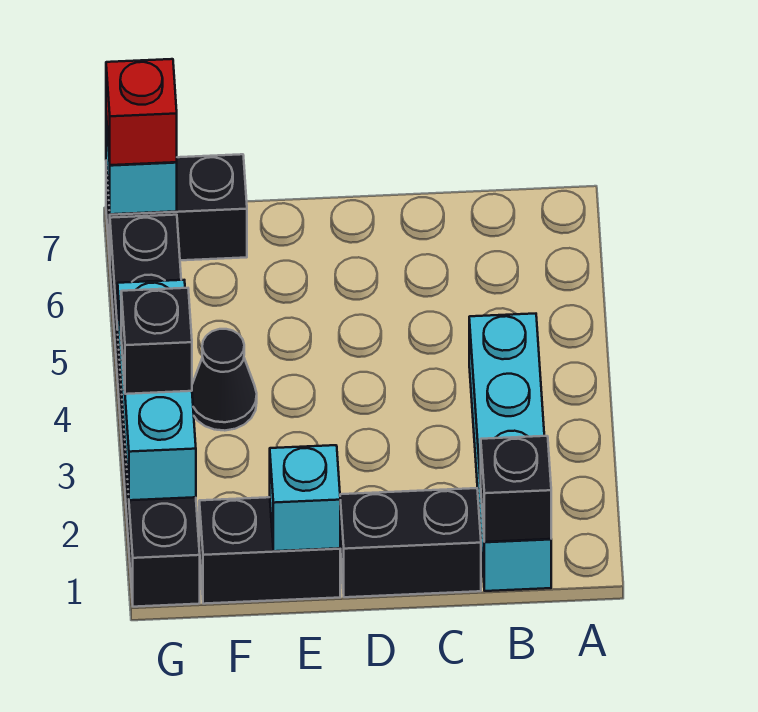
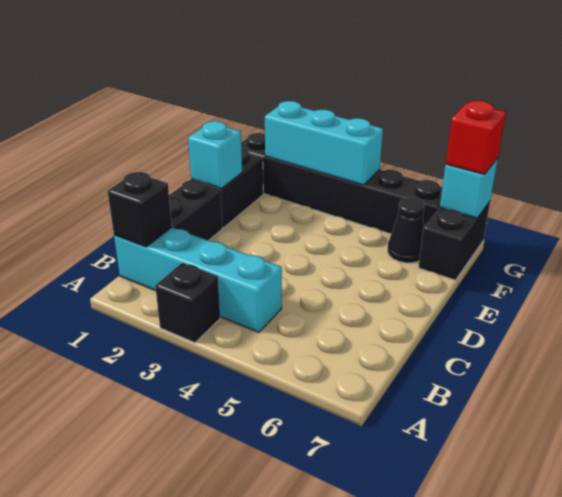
black 1x1 cone [192,329,257,431] -> black 1x1 cone moved to [388,198,424,263]
black 1x1 brick [121,288,192,394] -> black 1x1 brick moved to [155,263,220,343]

